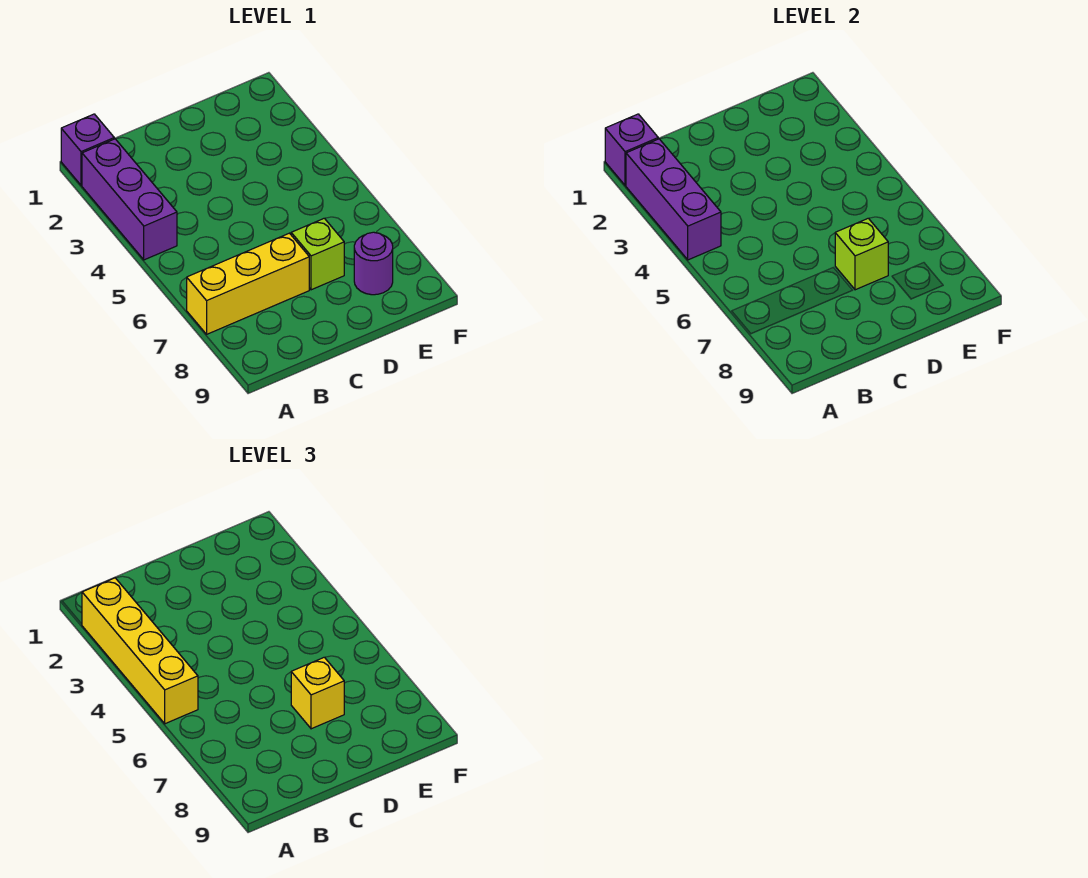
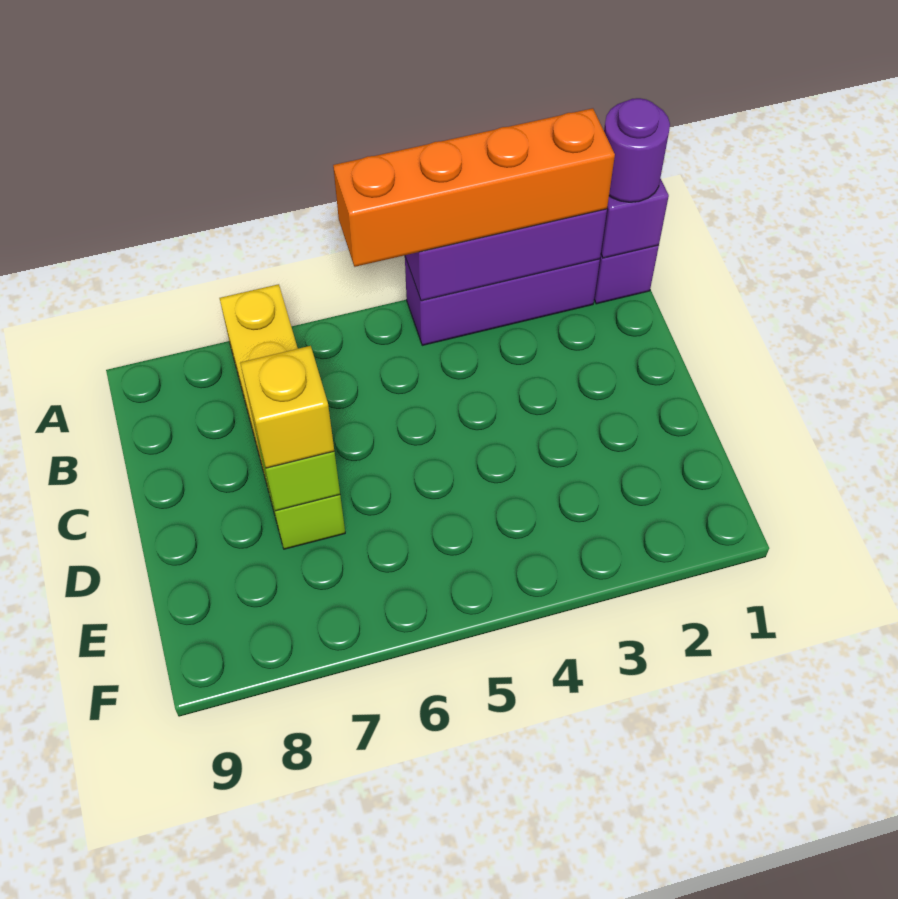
yellow 1x4 brick [82,578,198,724] -> orange 1x4 brick [333,108,615,267]
purple 1x1 round brick [354,232,393,295] -> purple 1x1 round brick moved to [604,98,670,202]

